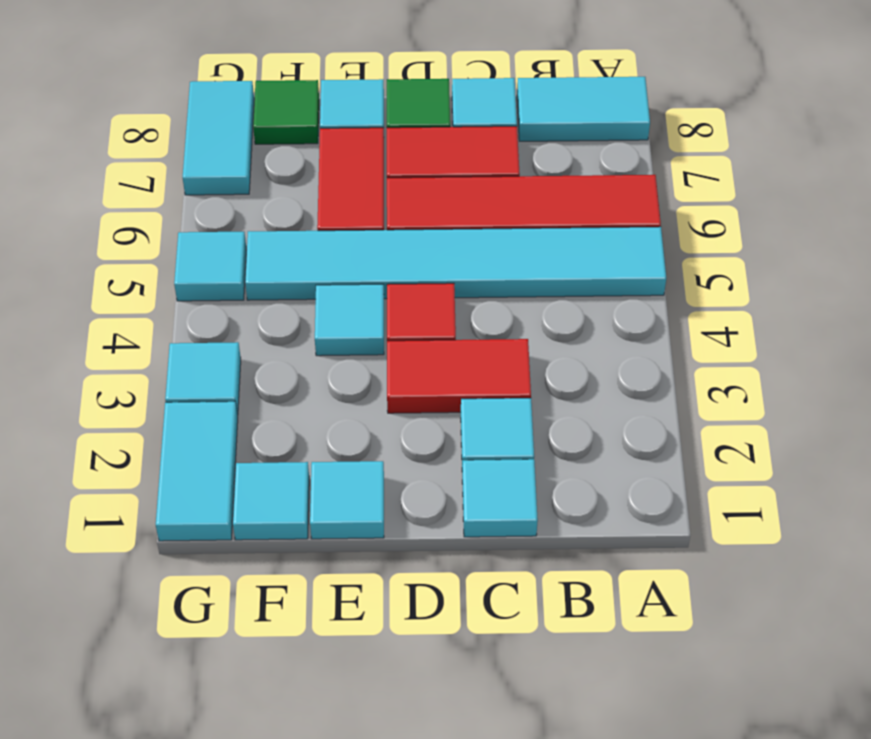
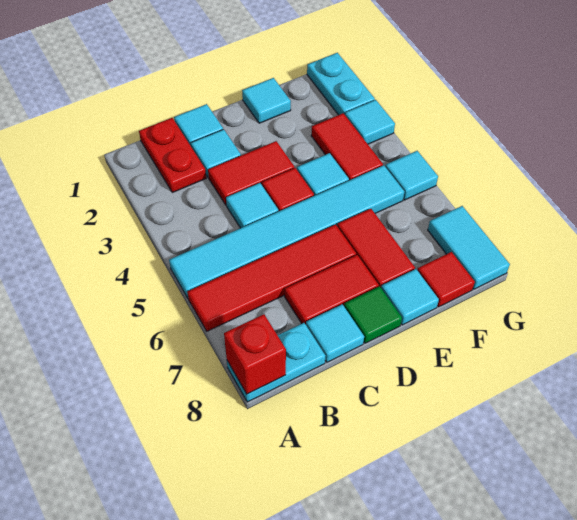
cyan 1x2 tile [517,77,650,141] -> cyan 1x2 plate [227,323,325,402]
none -> red 1x1 brick [224,314,286,394]
none -> red 1x2 plate [139,118,206,193]
cyan 1x1 tile [233,462,309,540] -> cyan 1x1 tile moved to [226,183,278,228]
none -> red 1x2 tile [311,113,383,180]
green 1x1 tile [253,80,319,144] -> red 1x1 tile [417,252,475,307]
cyan 1x2 tile [156,401,238,541] -> cyan 1x2 plate [307,53,375,115]

